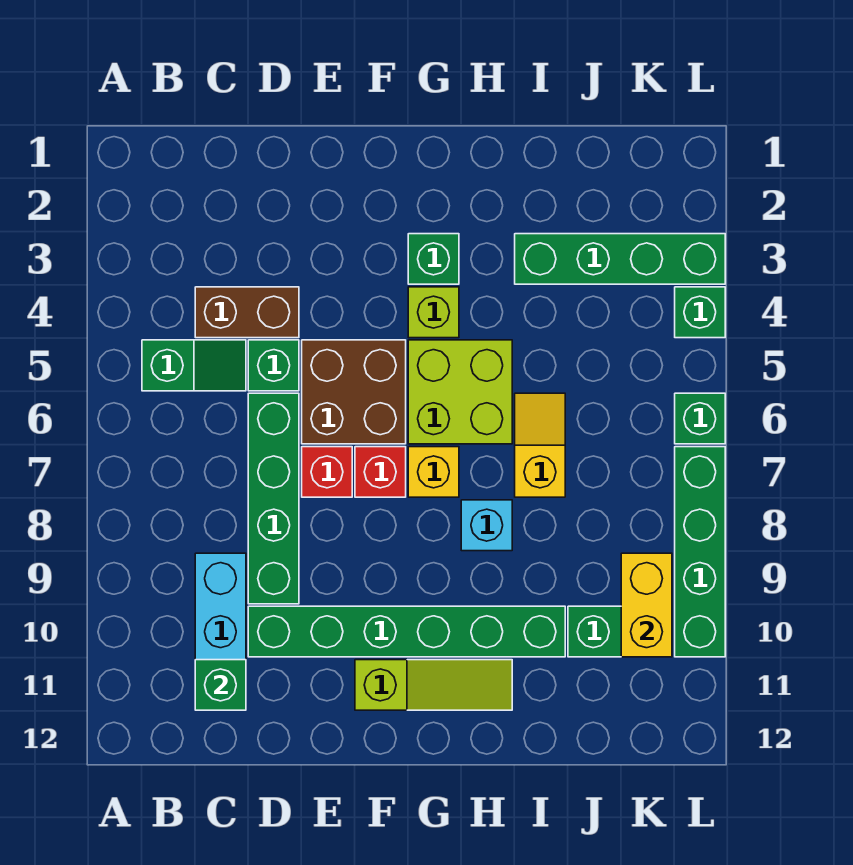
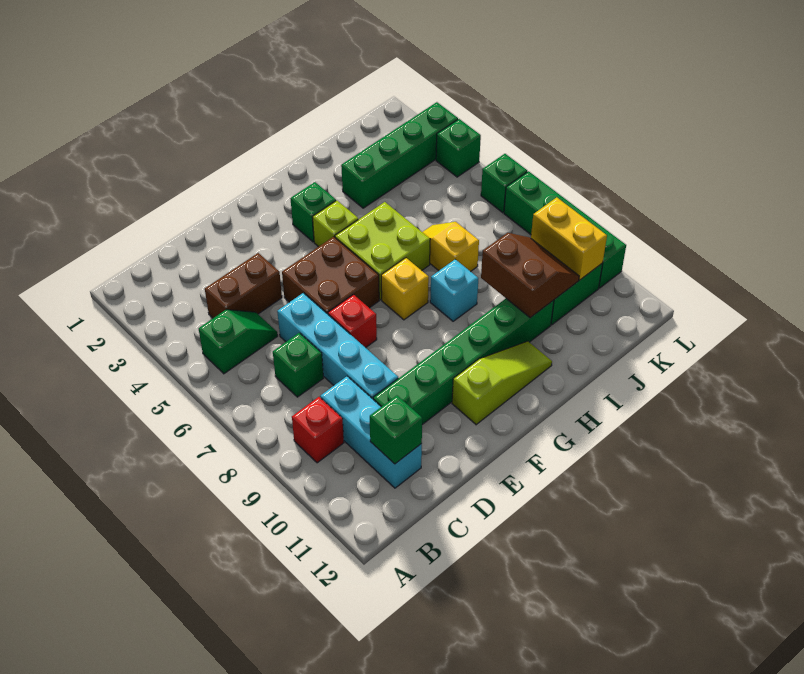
green 1x1 brick [248,340,299,391] -> green 1x1 brick moved to [273,333,323,397]
green 1x4 brick [248,393,299,604] -> cyan 1x4 brick [277,293,398,399]
red 1x1 brick [355,447,406,497] -> red 1x1 brick moved to [292,397,344,463]
none -> brown 2x2 slope [481,233,579,318]

